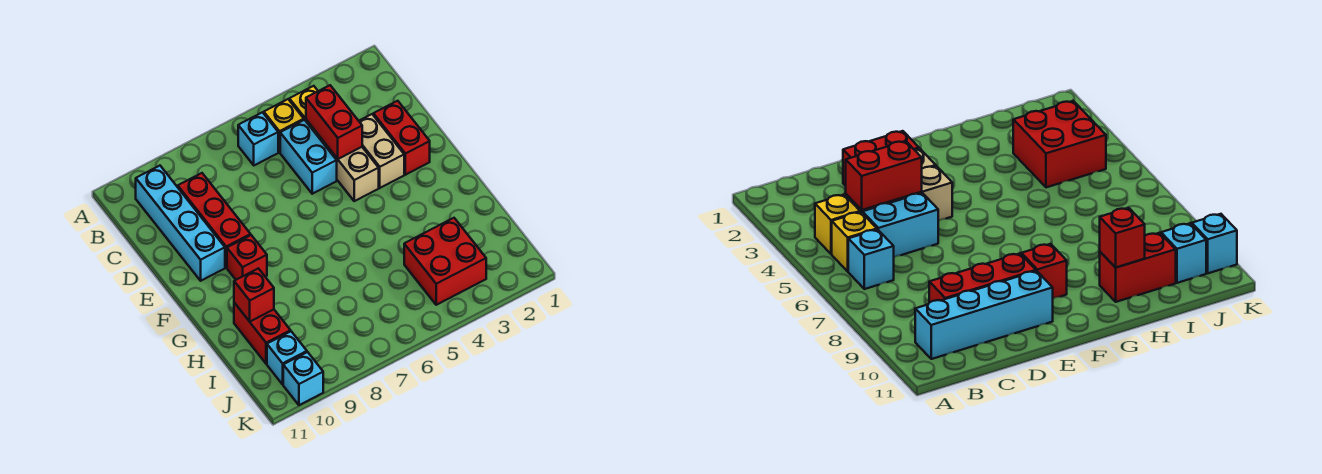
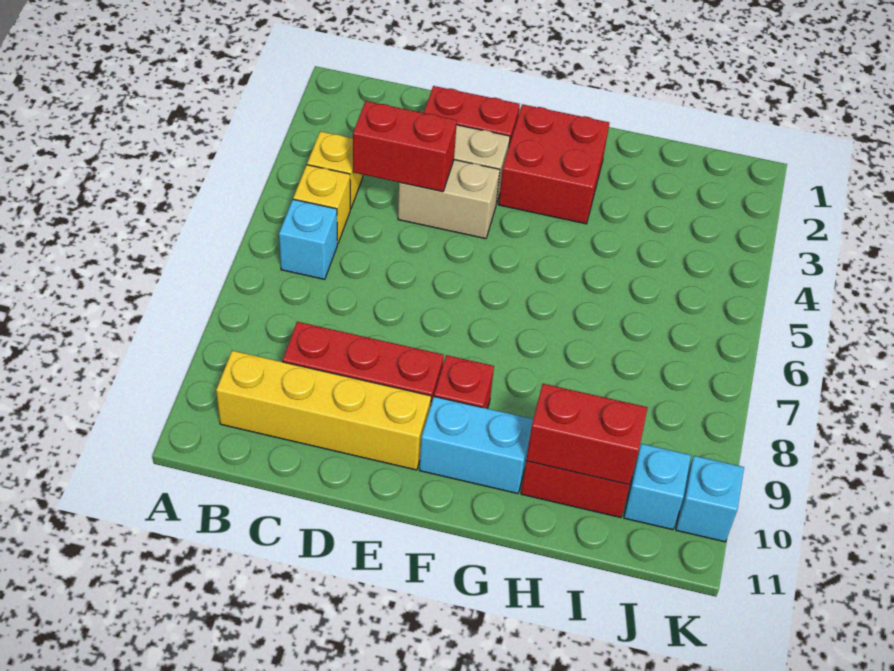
cyan 1x4 brick [136,166,225,281] -> yellow 1x4 brick [216,350,431,470]
cyan 1x2 brick [280,120,337,194] -> cyan 1x2 brick moved to [419,397,533,494]
red 1x1 brick [234,268,274,321] -> red 1x2 brick [526,384,648,485]
red 2x2 brick [404,218,486,305] -> red 2x2 brick moved to [499,104,609,224]

